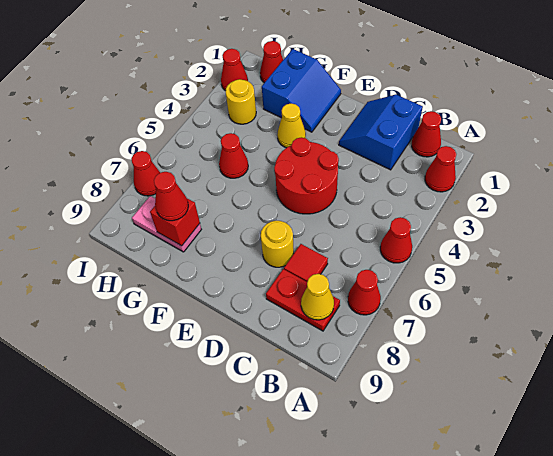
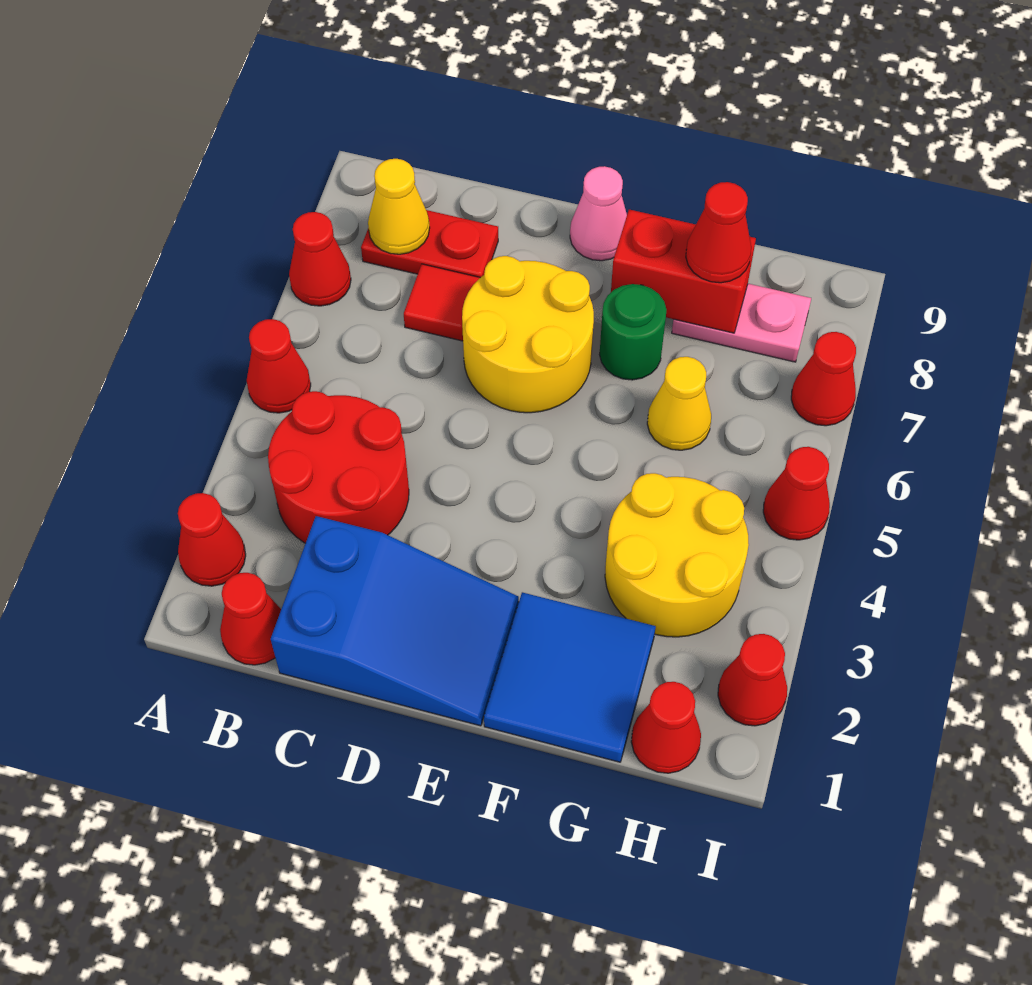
blue 2x2 slope [339,94,423,170] -> blue 2x3 slope [271,516,519,726]
red 2x2 round brick [274,137,339,214] -> red 2x2 round brick moved to [268,391,409,543]
yellow 1x1 round brick [261,221,294,267] -> yellow 2x2 round brick [462,256,594,413]
none -> pink 1x1 cone [570,166,627,261]
blue 2x2 slope [262,49,341,132] -> blue 2x2 tile [484,592,656,762]
yellow 1x1 cone [277,103,306,148] -> yellow 1x1 cone moved to [647,357,711,450]
none -> green 1x1 round brick [600,284,667,380]
red 1x1 cone [219,133,248,178] -> red 1x1 cone moved to [763,447,830,540]
red 1x1 brick [150,199,200,246] -> red 1x2 brick [611,210,756,333]
yellow 1x1 round brick [225,79,256,124] -> yellow 2x2 round brick [605,473,749,637]

